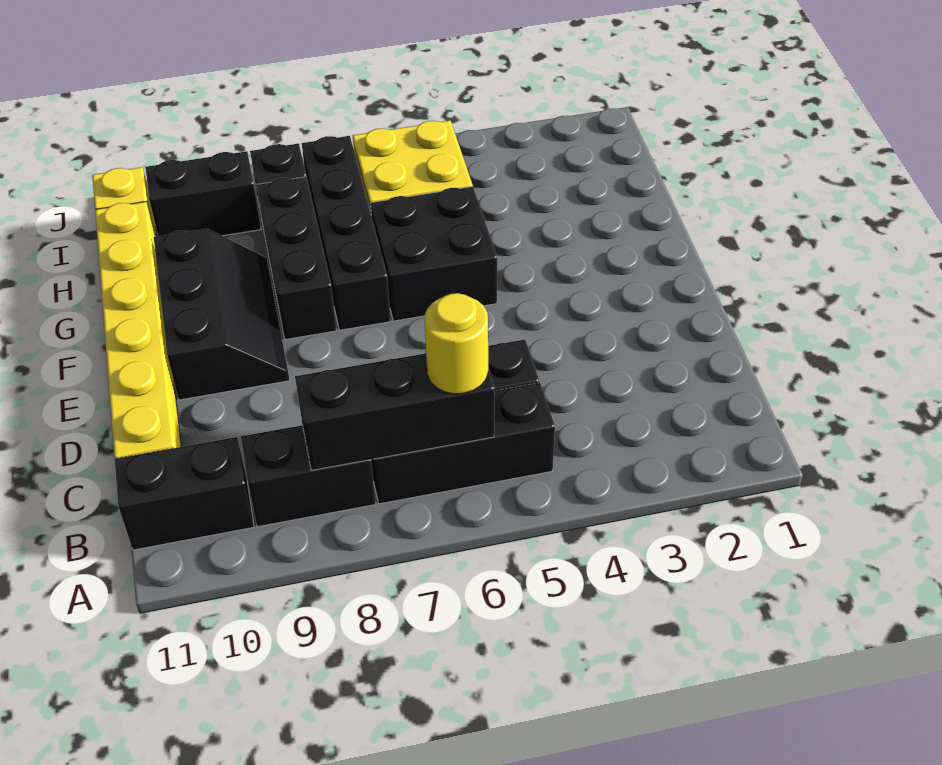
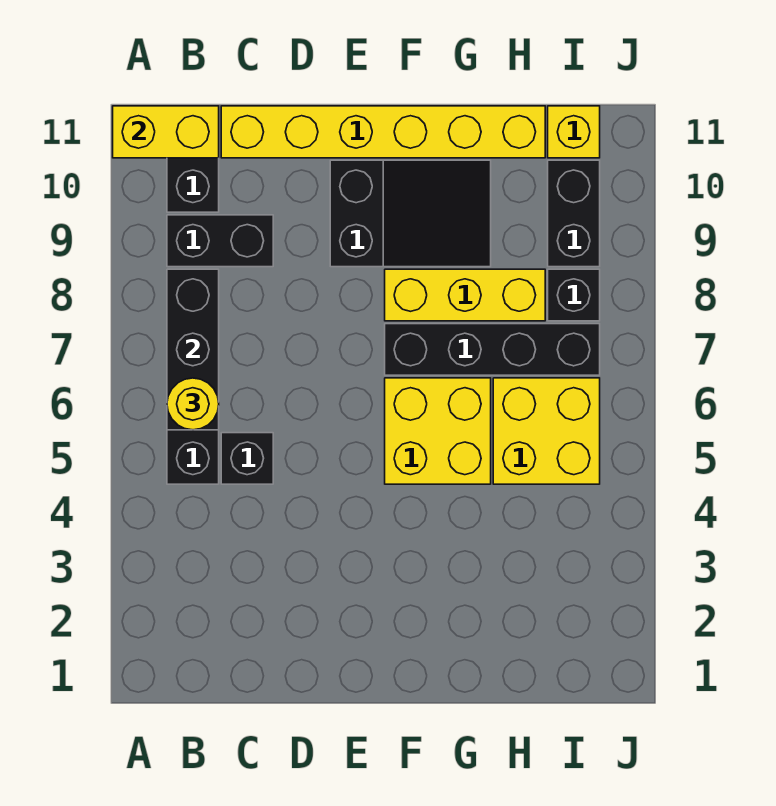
none -> yellow 1x2 brick [113,106,219,158]
black 1x2 brick [241,425,376,527] -> black 1x2 brick turned to [167,215,273,267]
black 2x3 slope [154,229,290,400] -> black 2x3 slope turned to [330,160,491,267]
black 2x2 brick [371,187,497,321] -> yellow 2x2 brick [385,378,491,484]
black 1x3 brick [256,177,337,340] -> yellow 1x3 brick [385,269,545,321]

